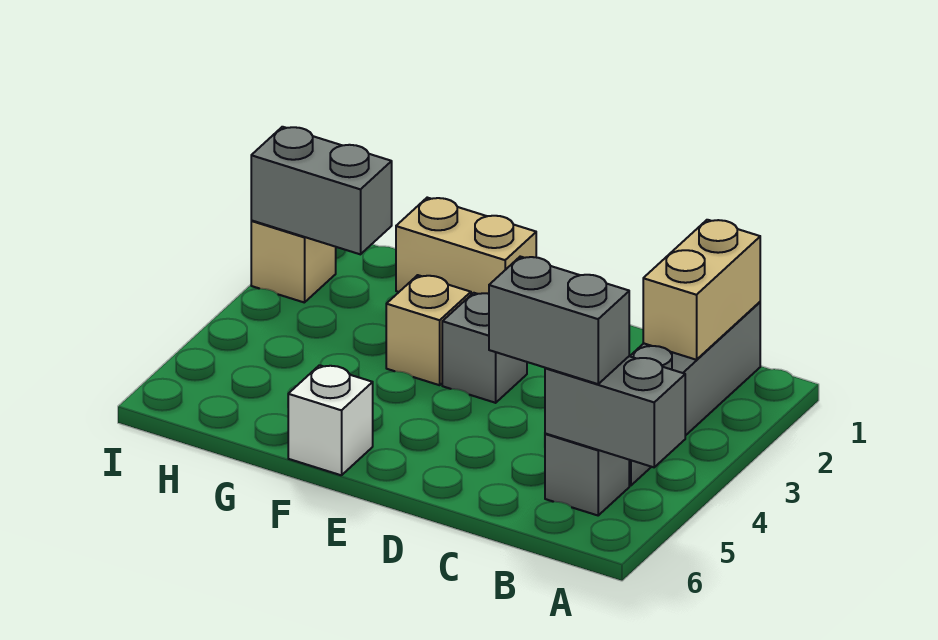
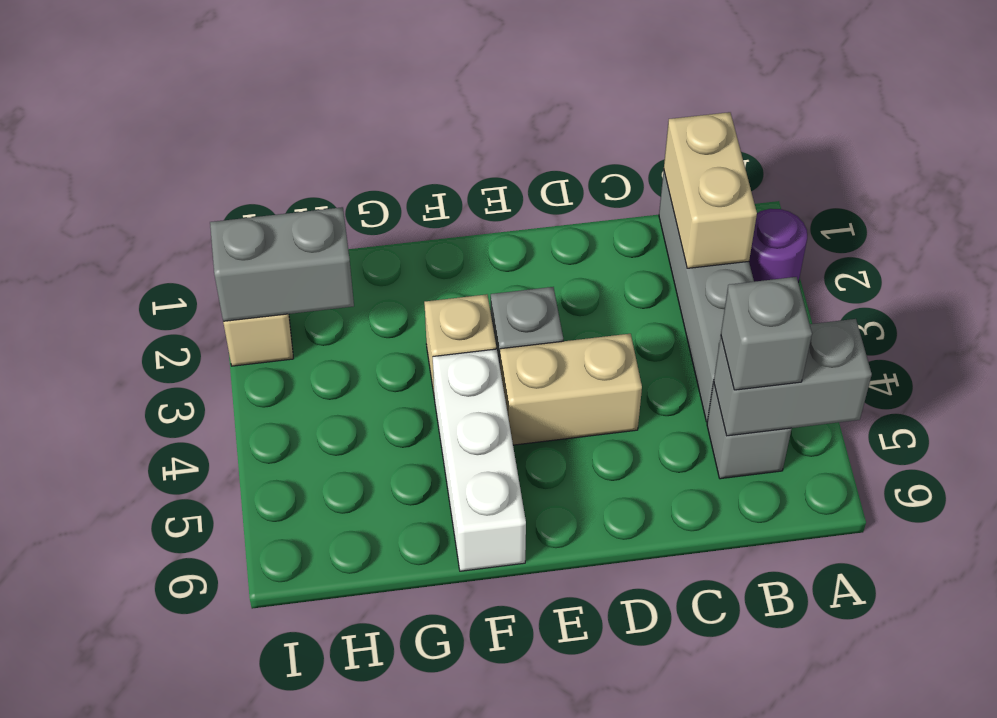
none -> purple 1x1 round brick [749,209,807,282]
grey 1x2 brick [489,257,629,384] -> grey 1x1 brick [721,277,812,390]
tan 1x2 brick [396,198,536,295] -> tan 1x2 brick moved to [500,334,642,445]
white 1x1 brick [288,365,373,475] -> white 1x3 brick [433,349,526,571]

